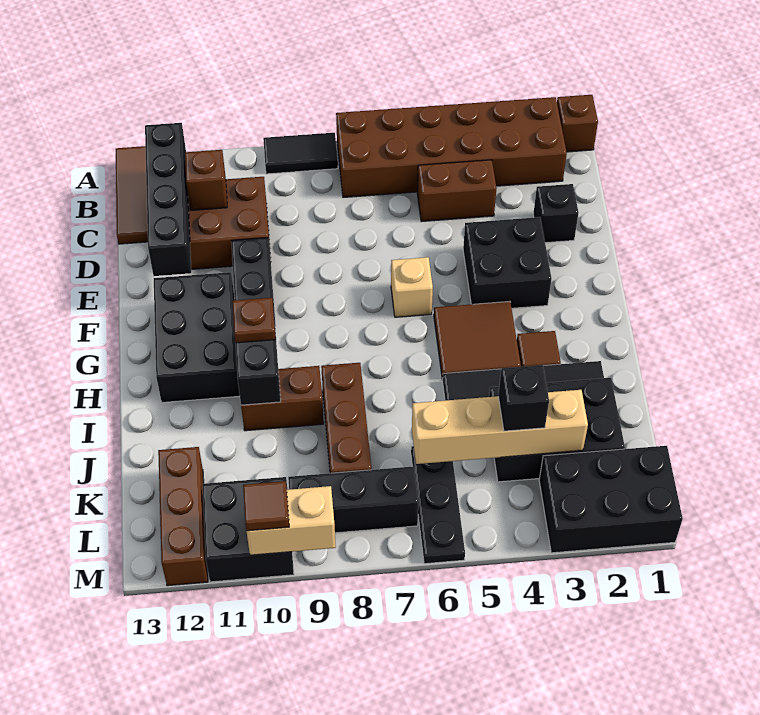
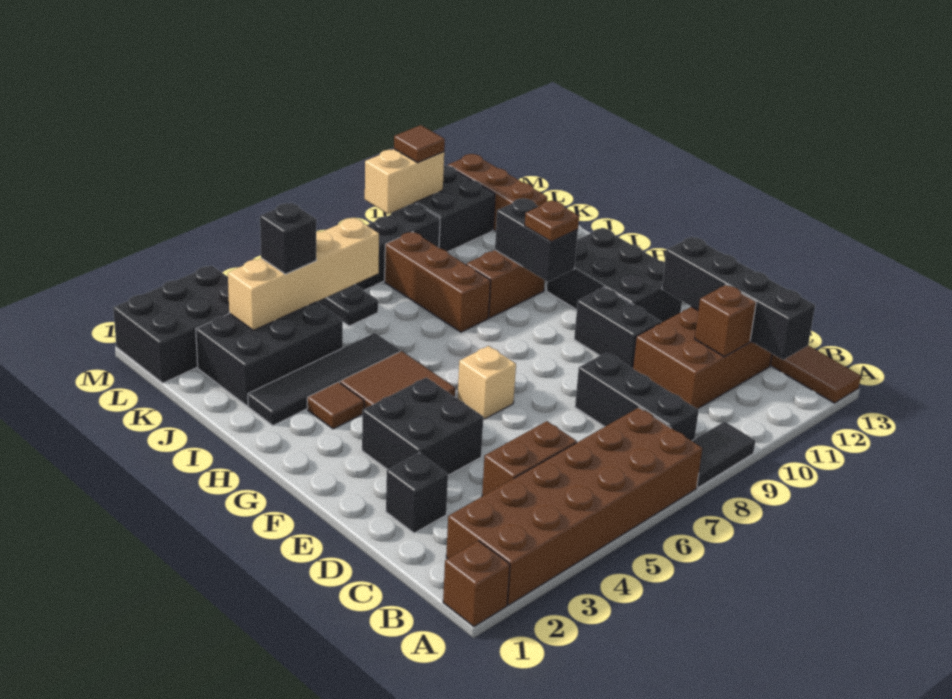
none -> black 1x3 brick [575,352,699,441]

